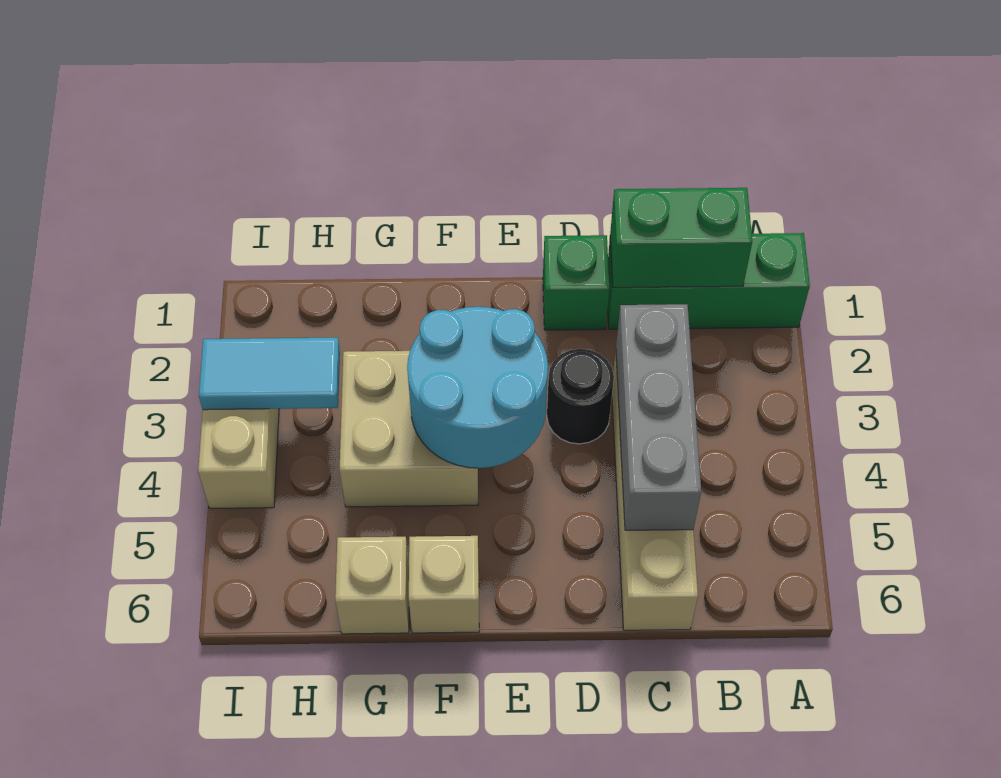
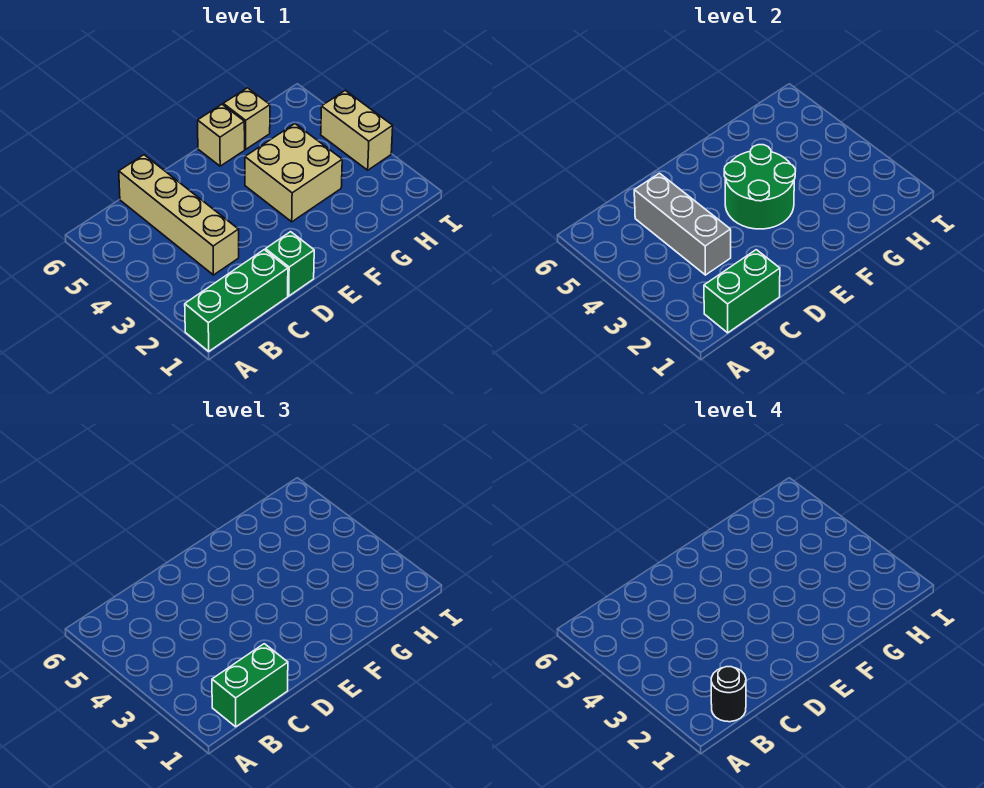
none -> green 1x2 brick [212,644,288,727]
black 1x1 round brick [547,349,614,444] -> black 1x1 round brick moved to [711,667,746,722]
cyan 2x2 round brick [407,307,548,468] -> green 2x2 round brick [724,145,795,229]
cyan 1x2 tile [199,338,340,410] -> none

